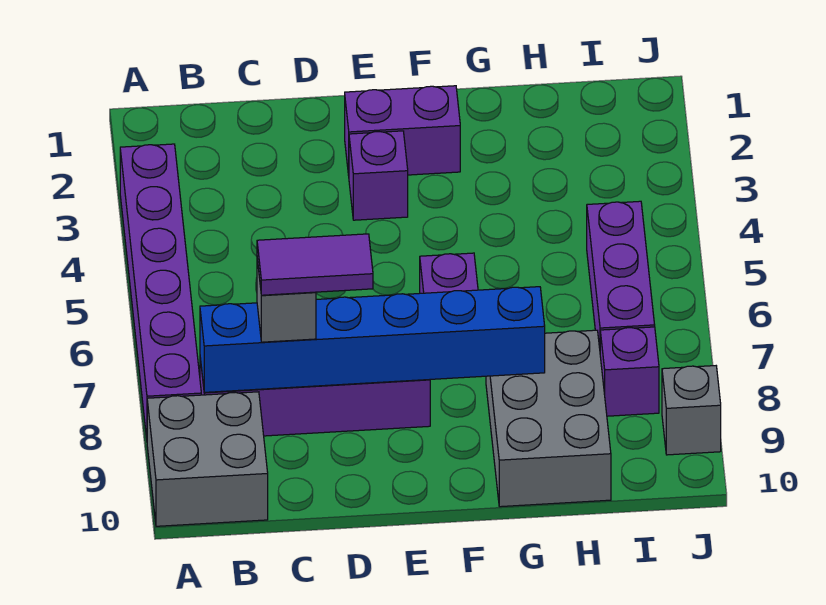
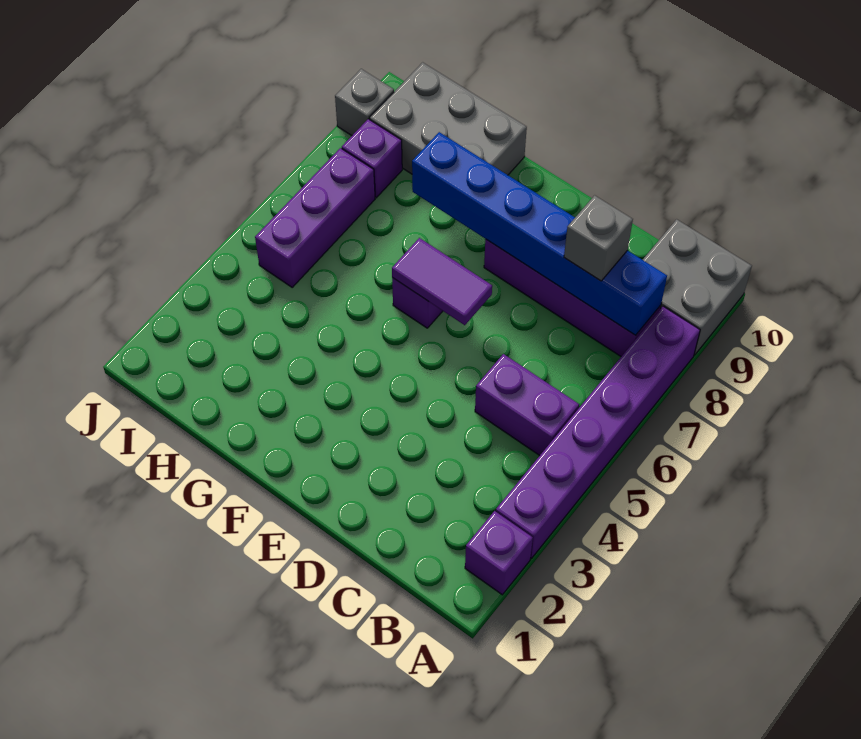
purple 1x2 tile [257,234,373,295] -> purple 1x2 tile moved to [392,238,492,325]
purple 1x2 brick [345,86,460,175] -> purple 1x2 brick moved to [475,354,579,456]
purple 1x1 brick [349,131,408,220] -> purple 1x1 brick moved to [465,511,533,595]
grey 2x3 brick [486,330,611,507] -> grey 2x3 brick turned to [370,62,527,175]

